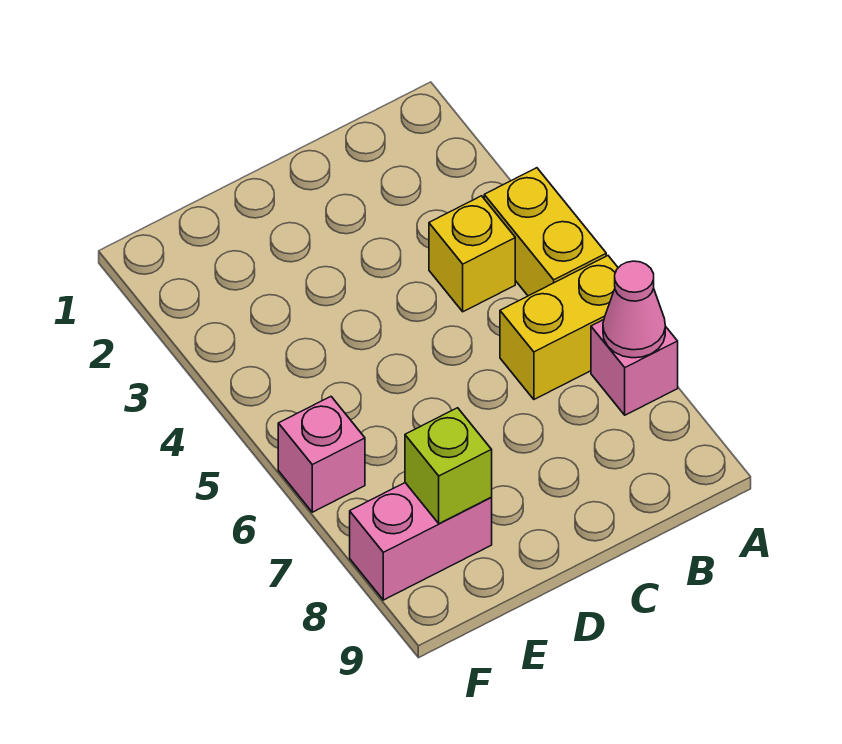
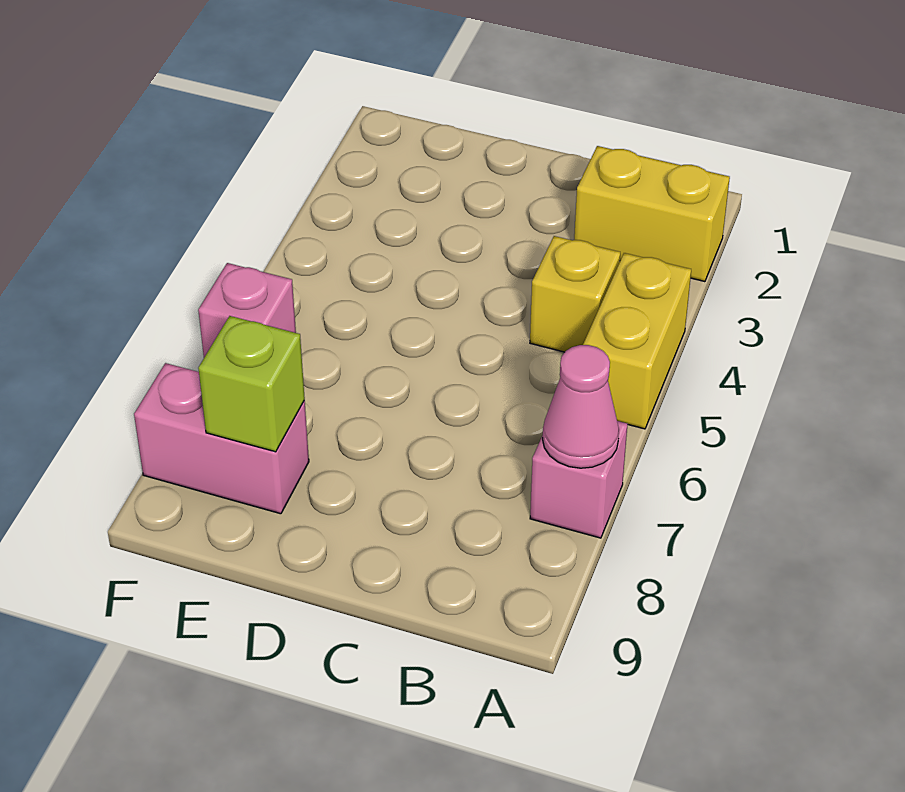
yellow 1x2 brick [500,256,618,399] -> yellow 1x2 brick moved to [574,146,730,282]

